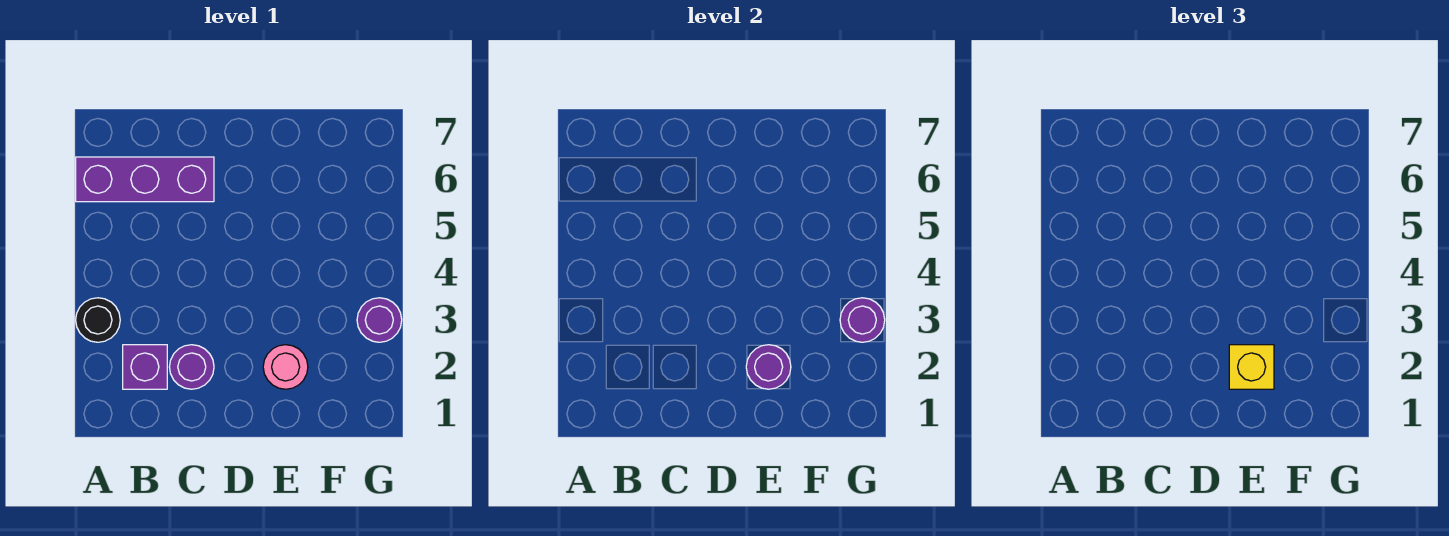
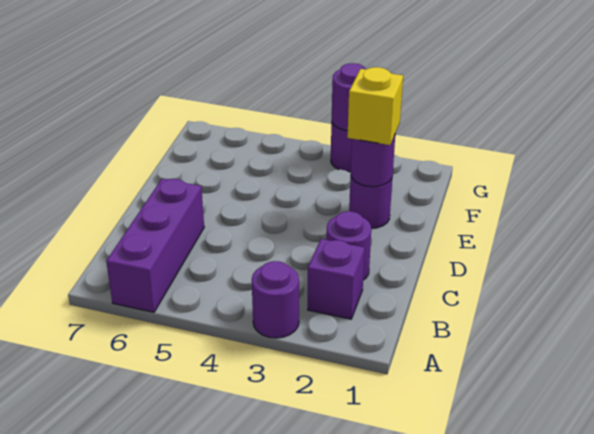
black 1x1 round brick [76,298,120,342] -> purple 1x1 round brick [252,261,299,338]
pink 1x1 round brick [263,345,308,389] -> purple 1x1 round brick [349,177,392,228]

